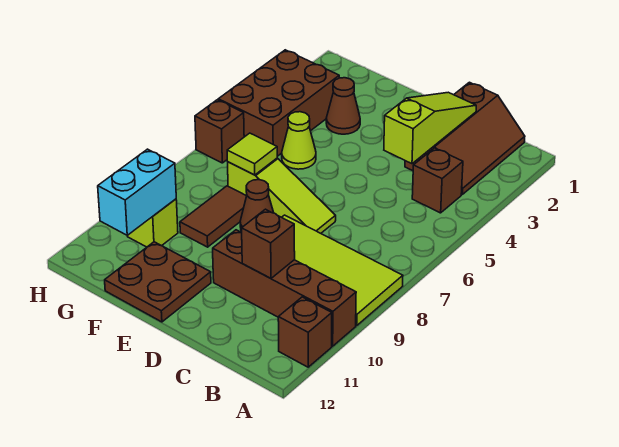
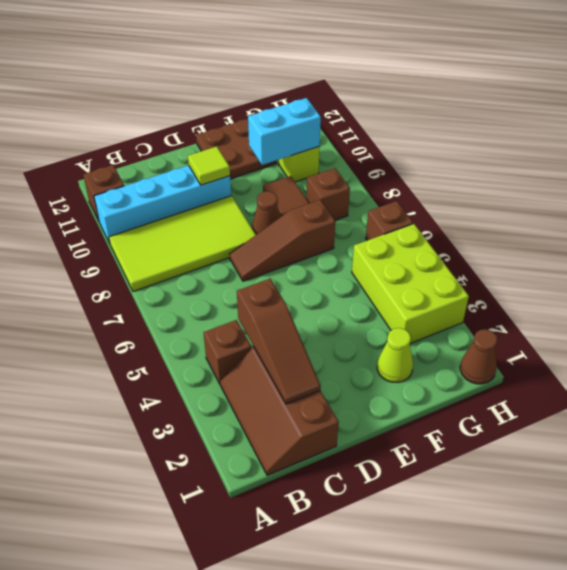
brown 1x4 brick [213,230,356,346] -> cyan 1x4 brick [94,165,231,243]
lime 1x3 slope [384,92,476,164] -> brown 1x3 slope [237,279,321,404]
brown 1x1 brick [242,209,295,278] -> brown 1x1 brick moved to [306,168,350,220]
lime 1x3 slope [228,158,336,233] -> brown 1x3 slope [230,200,335,281]
brown 1x1 cone [326,78,360,134] -> brown 1x1 cone moved to [460,329,498,384]
lime 1x1 cone [282,112,316,169] -> lime 1x1 cone moved to [377,328,413,383]
lime 1x1 tile [227,133,277,175] -> lime 1x1 tile moved to [188,146,230,185]
brown 2x3 brick [218,50,339,156] -> lime 2x3 brick [352,224,469,344]
cyan 1x2 brick [98,149,176,235] -> cyan 1x2 brick turned to [248,98,321,165]

